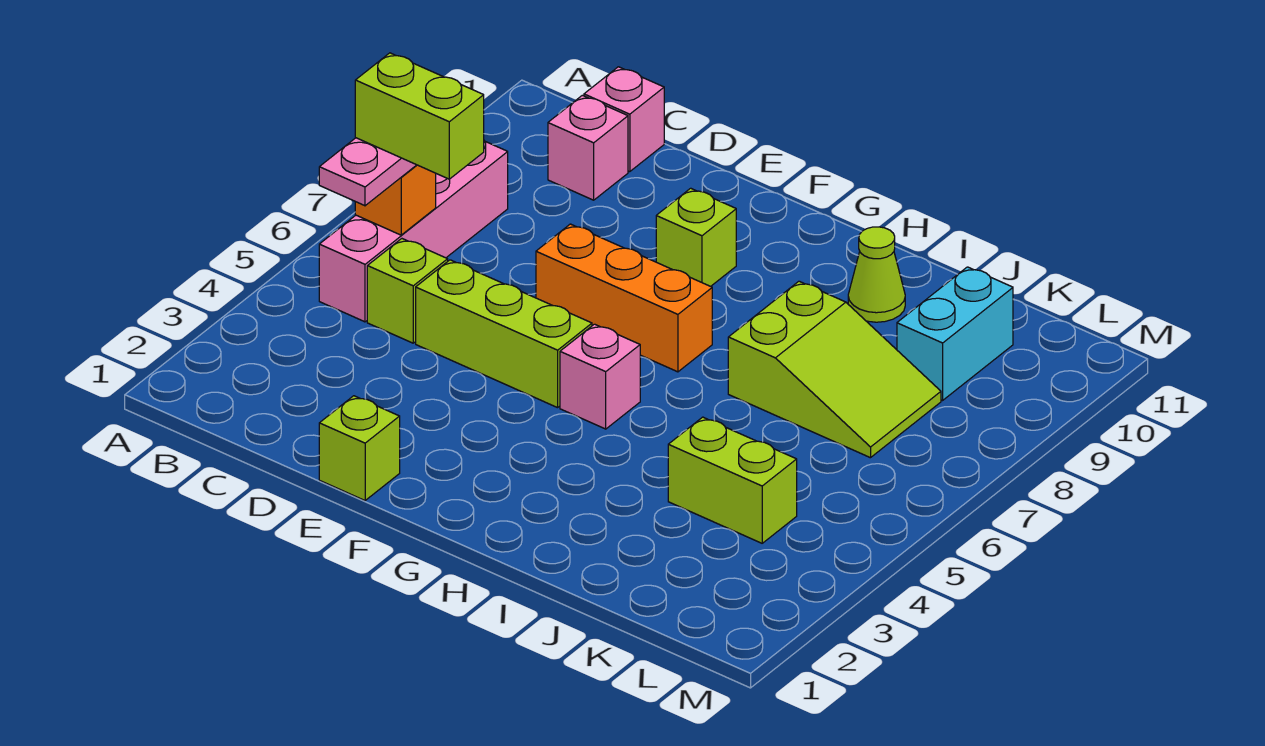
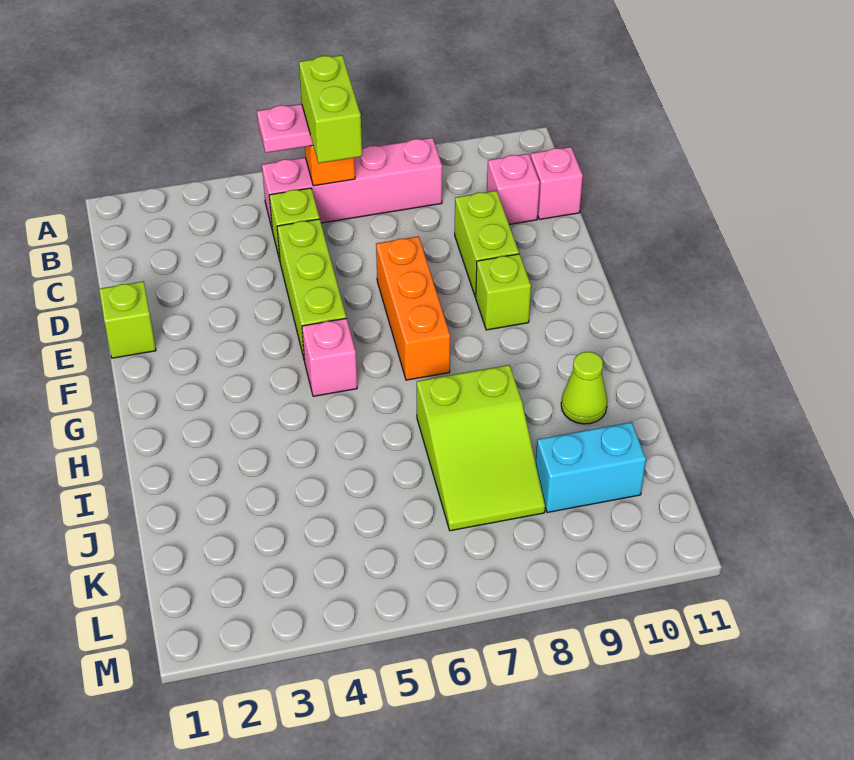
lime 1x2 brick [668,417,797,543] -> lime 1x2 brick moved to [455,191,519,297]

